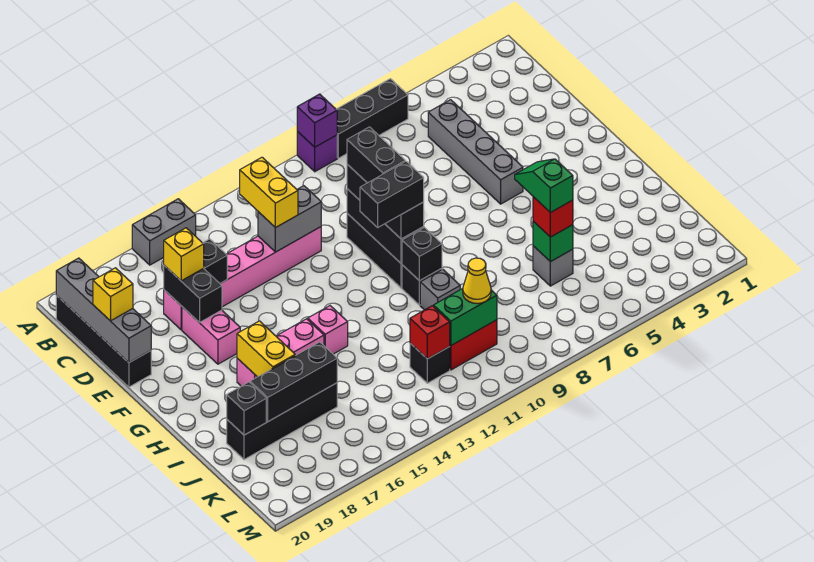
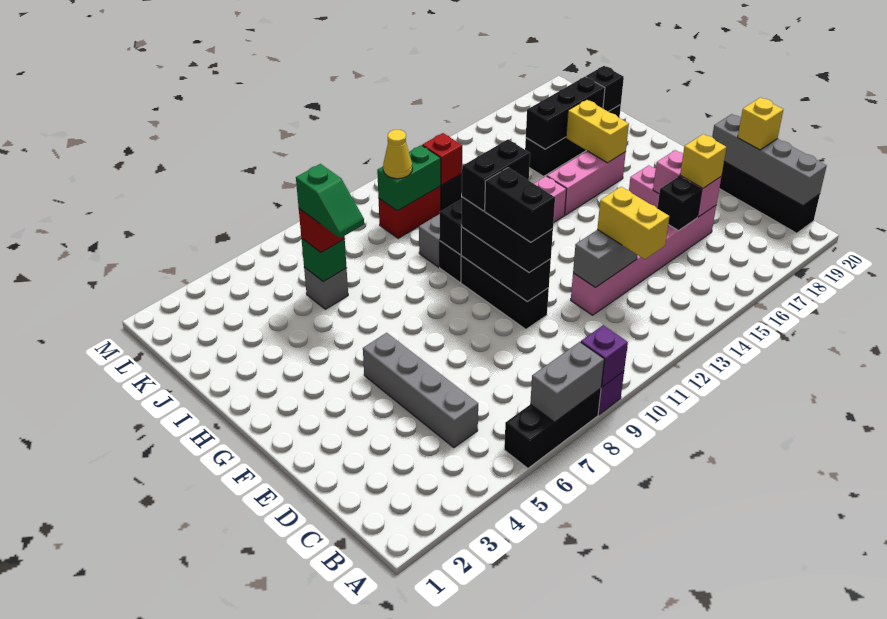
grey 1x2 brick [132,199,196,265] -> grey 1x2 brick moved to [530,342,604,422]
black 1x2 brick [164,265,222,323] -> pink 1x2 brick [653,150,721,217]

